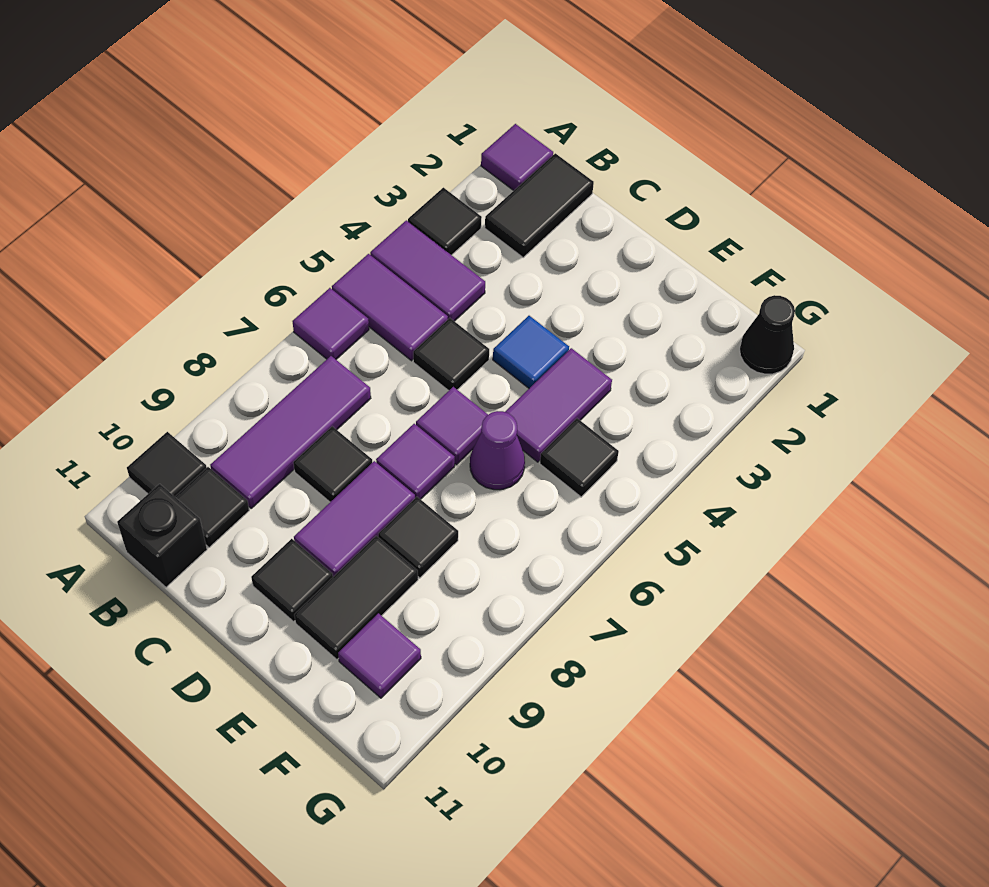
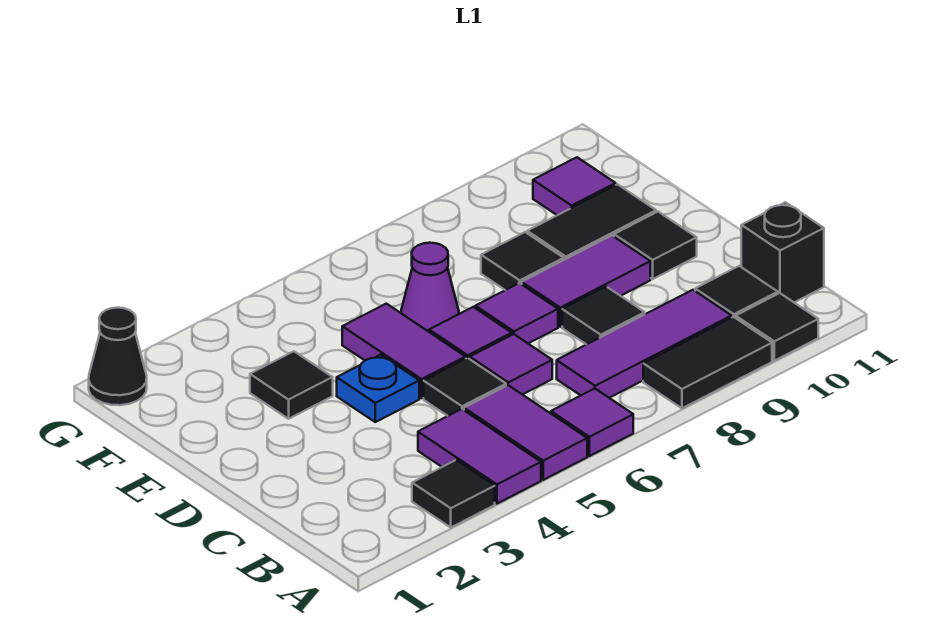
purple 1x1 tile [481,124,553,191] -> purple 1x1 tile moved to [470,334,552,395]
black 1x2 tile [485,153,594,257] -> black 1x2 tile moved to [643,317,772,408]
blue 1x1 tile [493,316,569,388] -> blue 1x1 plate [337,355,419,422]
purple 1x2 tile [505,348,612,462] -> purple 1x2 tile turned to [342,304,466,398]
black 1x1 tile [540,418,619,497] -> black 1x1 tile moved to [250,351,333,419]

